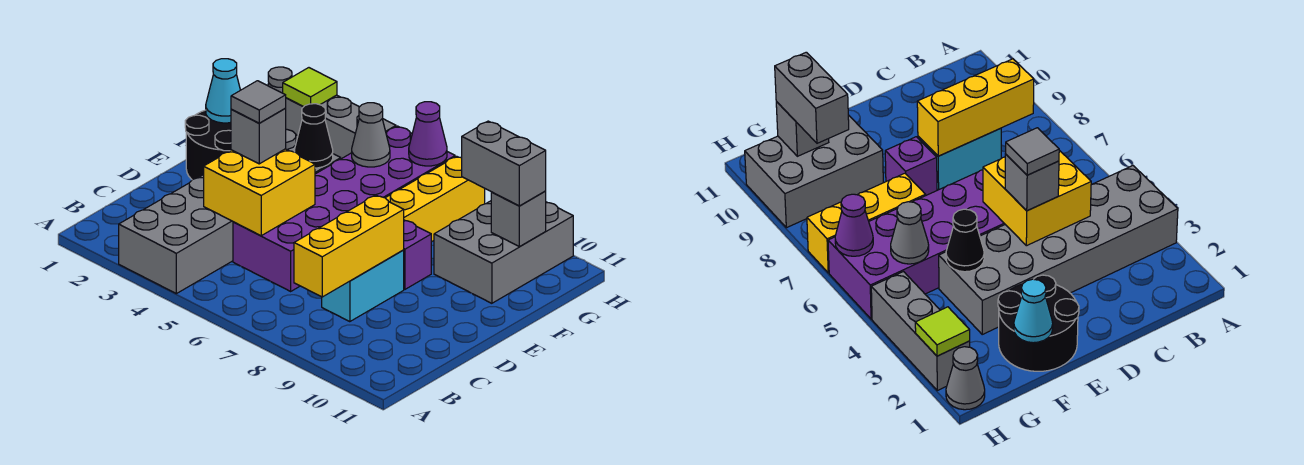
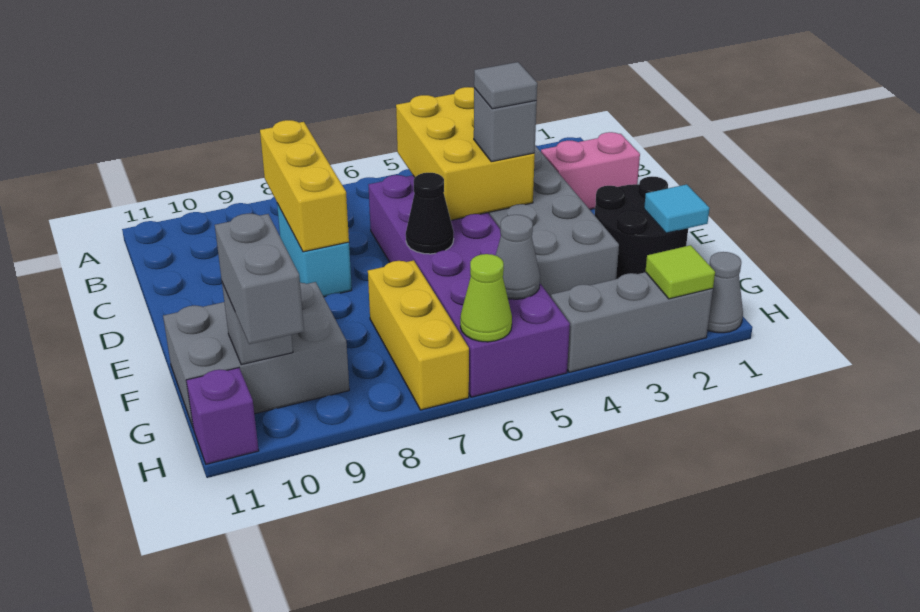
none -> pink 1x2 brick [541,132,640,209]
yellow 2x2 brick [204,149,315,236] -> yellow 2x3 brick [396,87,535,220]
purple 1x1 brick [404,220,431,289] -> purple 1x1 brick moved to [186,368,259,464]
cyan 1x1 cone [206,59,240,123] -> cyan 1x1 tile [644,184,709,233]
black 1x1 cone [294,104,333,168] -> black 1x1 cone moved to [406,173,454,254]
grey 2x3 brick [434,201,573,303] -> grey 2x3 brick turned to [163,282,349,427]
grey 1x2 brick [462,121,546,206] -> grey 1x2 brick turned to [215,213,304,344]
purple 1x1 cone [409,102,447,166] -> lime 1x1 cone [460,254,512,342]

